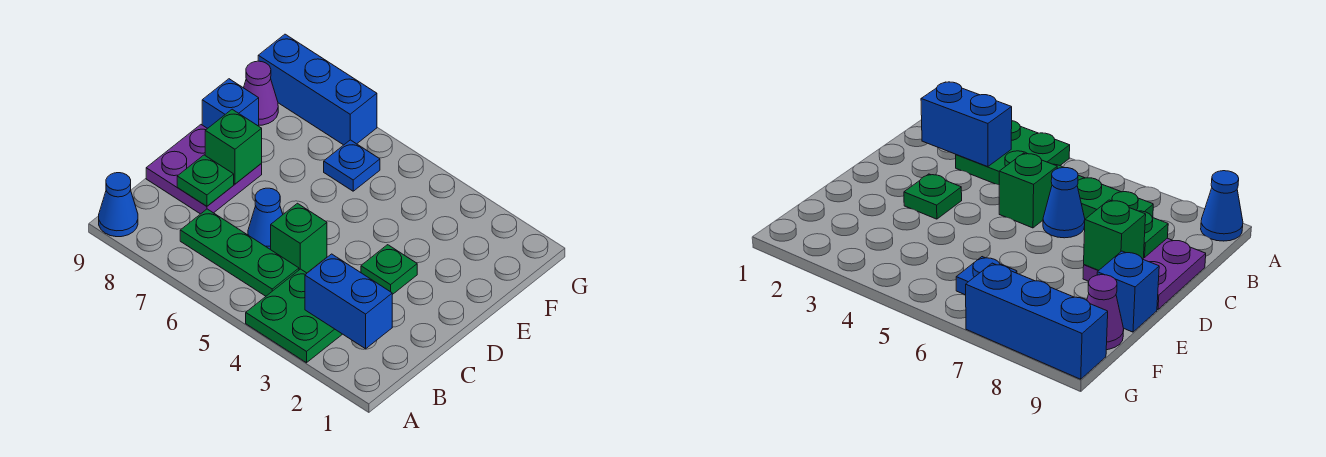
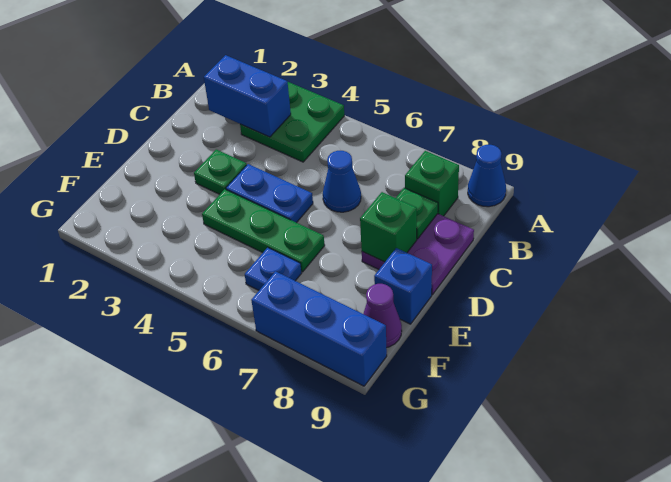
green 1x3 plate [180,209,299,296] -> green 1x3 plate moved to [202,189,325,272]
green 1x1 brick [271,203,327,273] -> green 1x1 brick moved to [405,151,459,216]
none -> blue 1x2 plate [226,164,313,223]

